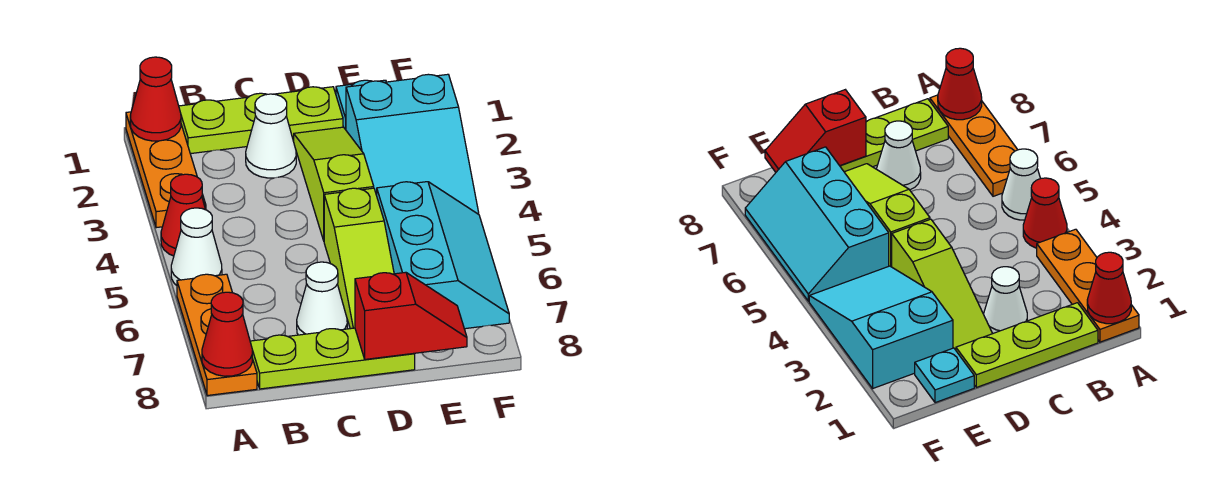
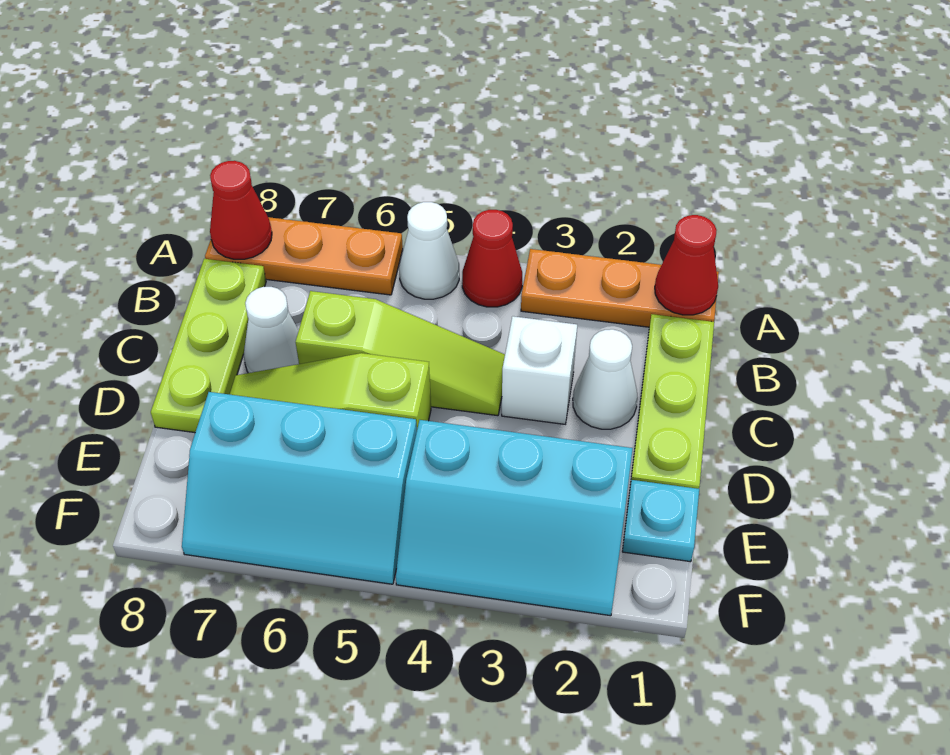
none -> white 1x1 brick [502,316,577,424]
lime 1x3 slope [294,127,374,240] -> lime 1x3 slope moved to [296,291,505,416]
red 1x2 slope [355,272,467,359] -> none
cyan 2x3 slope [346,74,479,214] -> cyan 2x3 slope turned to [396,420,633,616]

